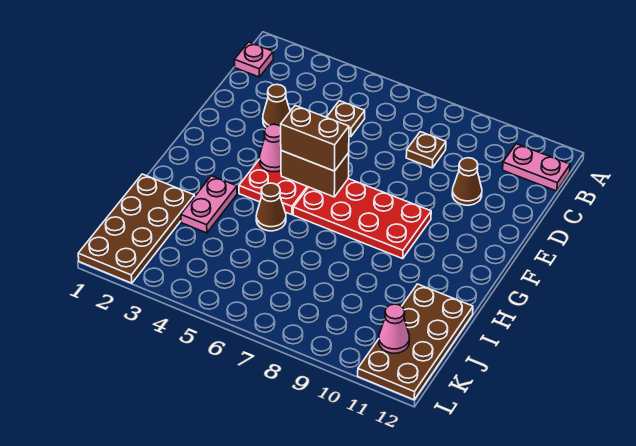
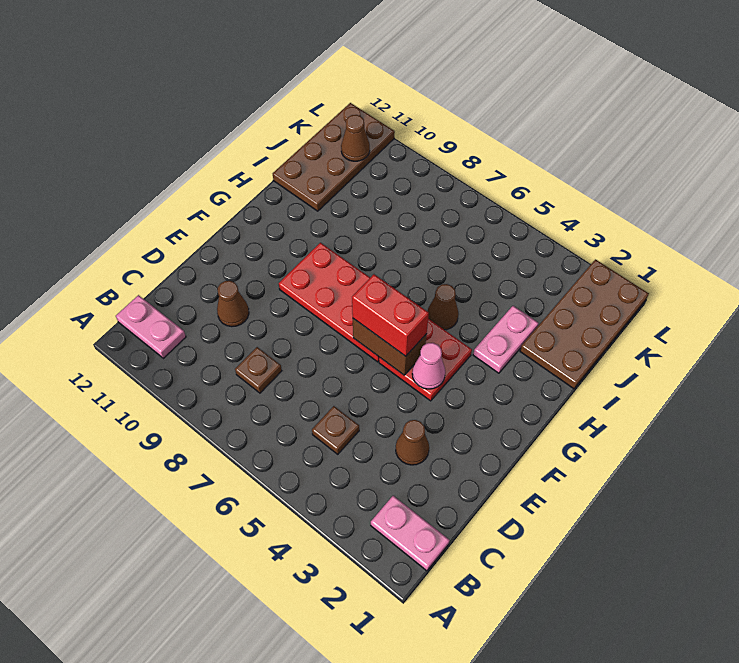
pink 1x1 plate [234,42,273,77] -> pink 1x2 plate [371,496,450,571]
brown 1x2 brick [281,106,349,171] -> red 1x2 brick [352,274,429,356]
pink 1x1 cone [379,304,409,353] -> brown 1x1 cone [341,115,370,161]

